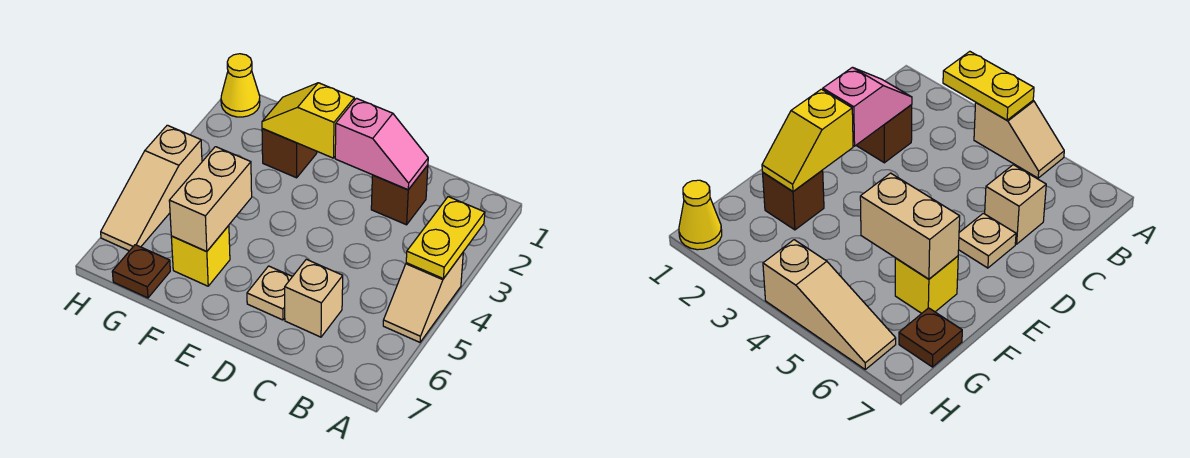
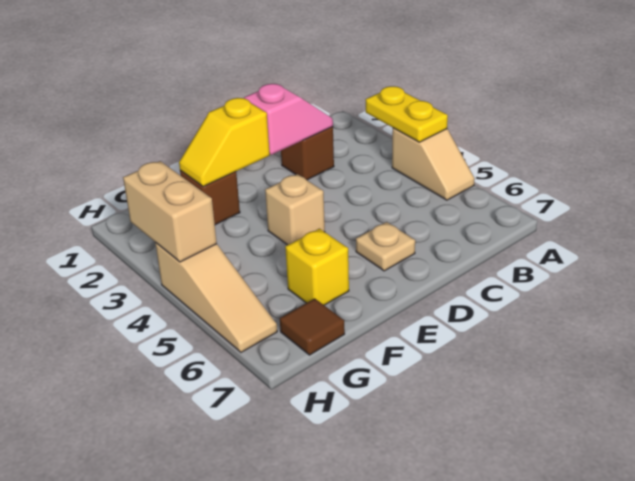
tan 1x1 brick [285,259,343,337] -> tan 1x1 brick moved to [265,174,325,245]
tan 1x2 brick [169,147,252,252] -> tan 1x2 brick moved to [123,161,217,262]
brown 1x1 plate [112,245,170,298] -> brown 1x1 tile [280,299,345,355]
yellow 1x1 cone [221,54,260,117] -> none

